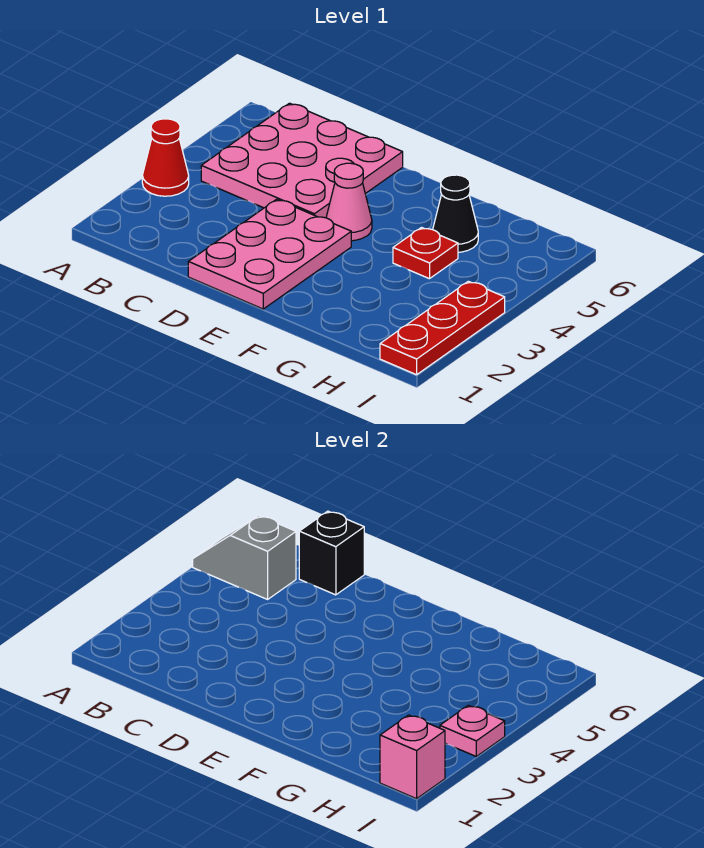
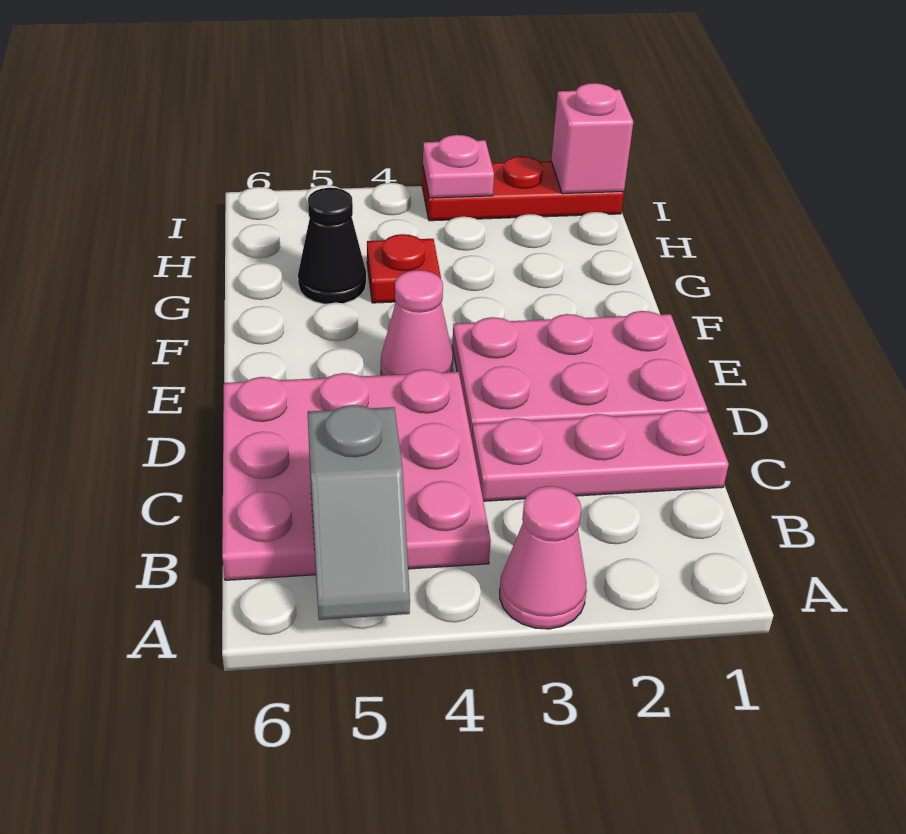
red 1x1 cone [142,119,189,196] -> pink 1x1 cone [500,486,587,629]
none -> pink 1x3 plate [472,410,729,501]
black 1x1 brick [299,511,364,595] -> none

